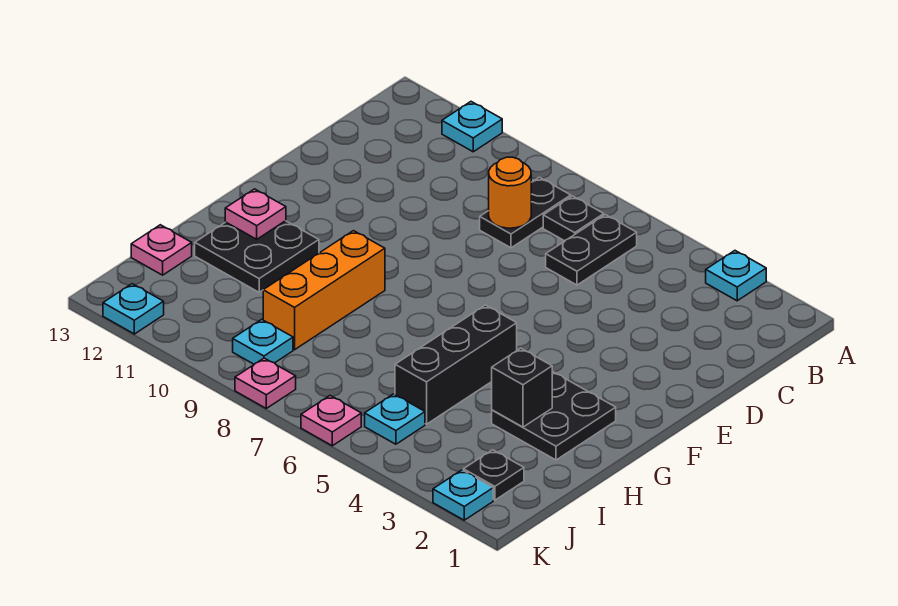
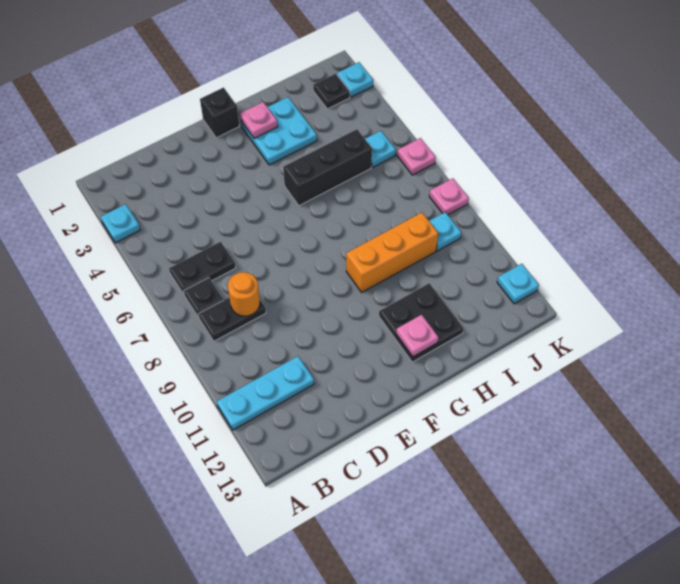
cyan 1x1 plate [442,102,502,152] -> cyan 1x3 plate [217,356,314,430]
black 2x2 plate [492,371,616,460] -> cyan 2x2 plate [241,97,317,165]
black 1x1 brick [492,348,552,427] -> black 1x1 brick moved to [200,88,239,138]
pink 1x1 plate [131,225,192,275] -> pink 1x1 plate moved to [240,102,278,138]

